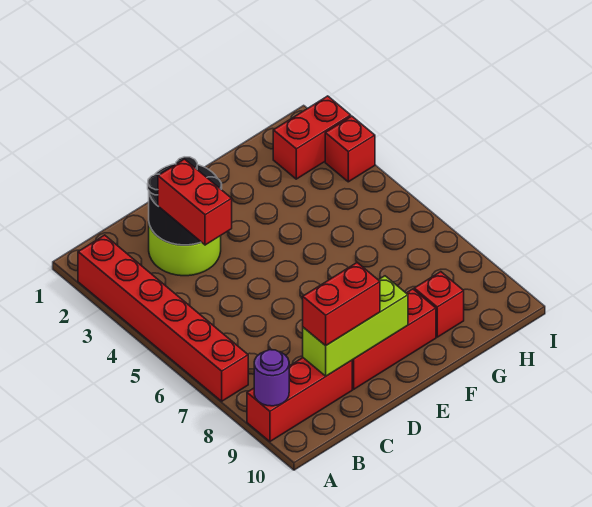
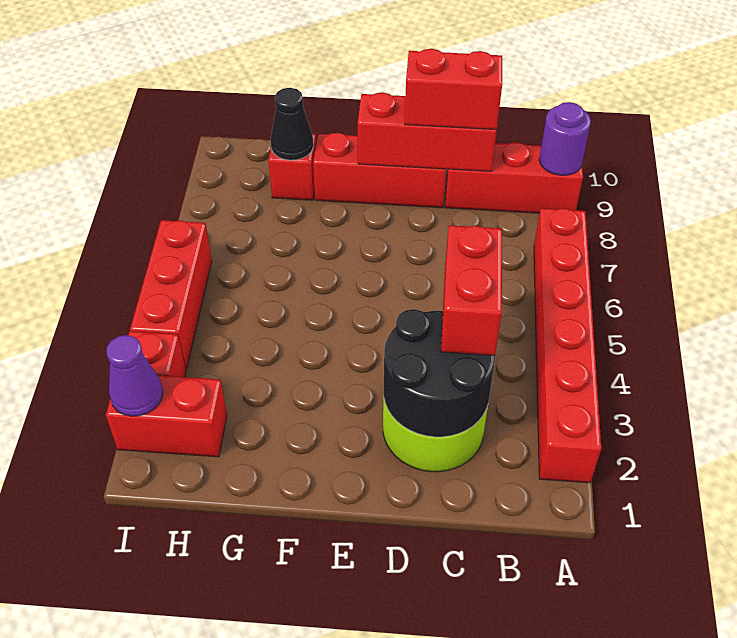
lime 1x3 brick [303,276,408,376] -> red 1x3 brick [358,92,497,171]
none -> black 1x1 cone [271,88,313,160]
none -> purple 1x1 cone [107,335,163,416]
none -> red 1x3 brick [130,220,212,368]

